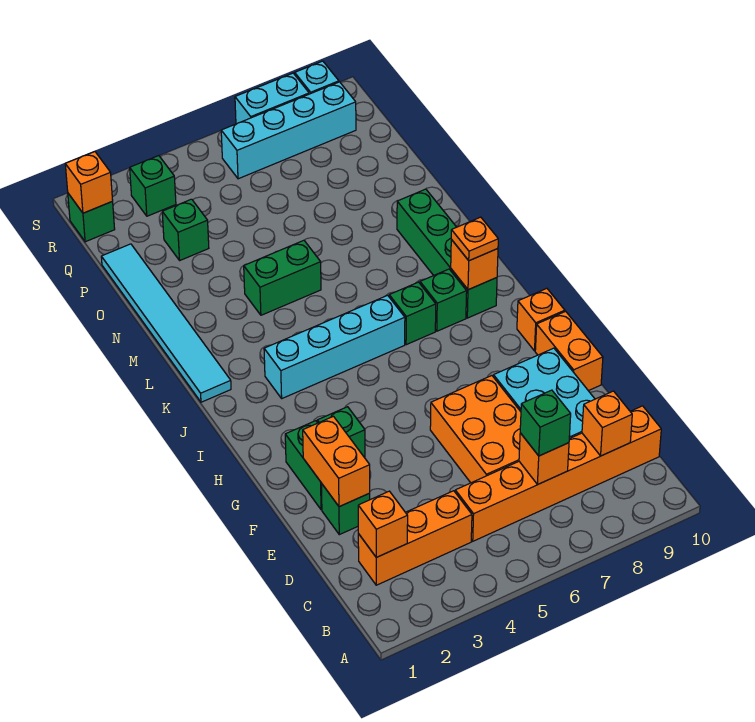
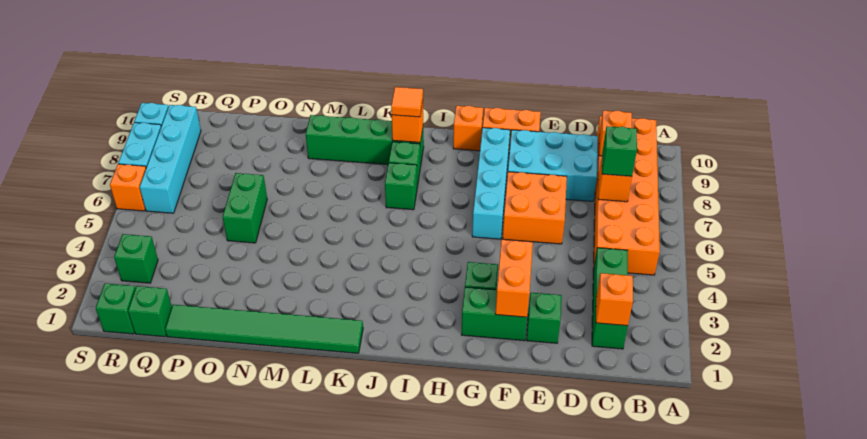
orange 1x3 brick [358,491,472,585] -> green 1x3 brick [592,248,628,349]
orange 1x6 brick [455,406,661,541] -> orange 2x6 brick [593,116,660,275]
orange 2x3 brick [430,376,521,483] -> orange 2x2 brick [503,172,567,244]
orange 1x2 brick [303,416,370,507] -> orange 1x2 brick turned to [495,240,533,317]
cyan 1x4 brick [264,295,405,398] -> cyan 1x4 brick moved to [472,128,510,239]
orange 1x1 plate [451,217,498,261] -> orange 1x1 tile [391,87,423,117]
cyan 1x6 tile [101,244,231,402] -> green 1x6 tile [165,305,363,353]
green 1x2 brick [244,240,321,315] -> green 1x2 brick moved to [223,173,267,243]
green 1x1 brick [162,199,209,260] -> green 1x1 brick moved to [128,286,172,337]
orange 1x1 brick [65,152,113,213] -> orange 1x1 brick moved to [110,164,146,211]

